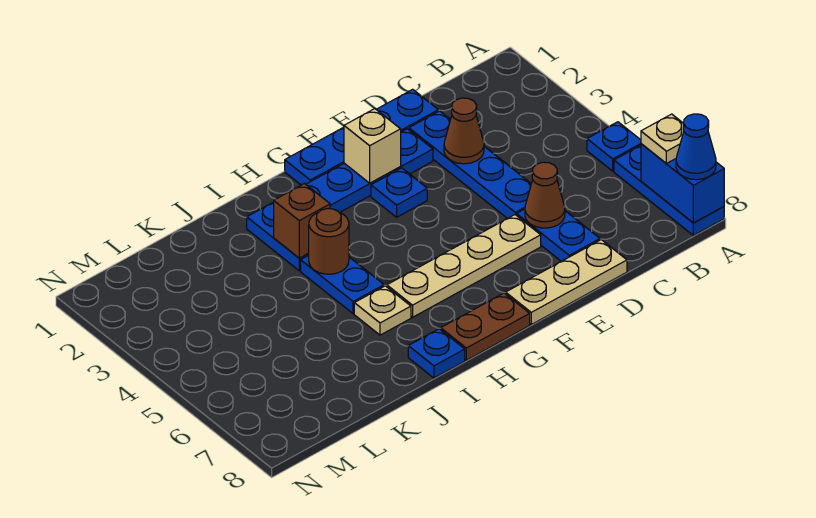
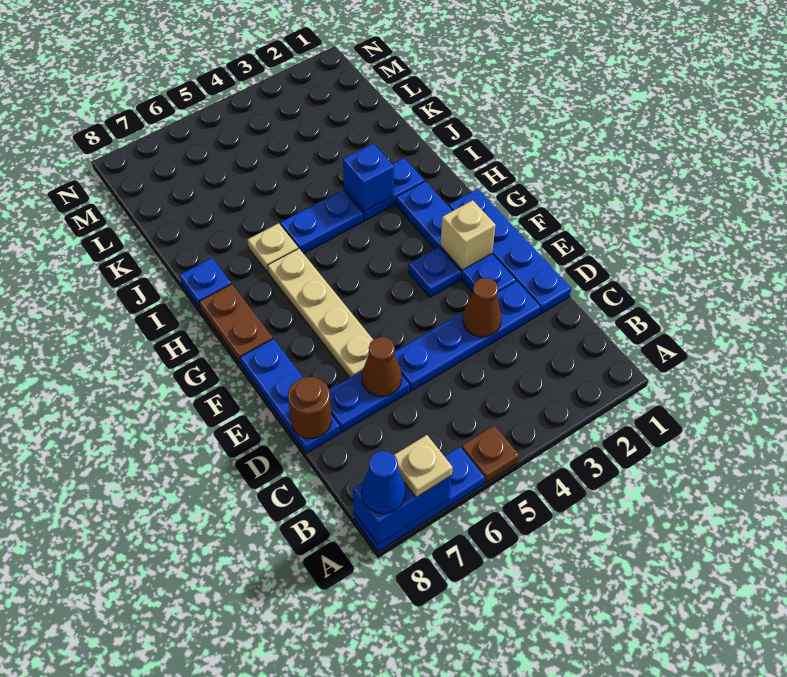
blue 1x1 plate [587,122,641,171] -> brown 1x1 plate [462,425,519,483]
tan 1x3 plate [506,240,627,324] -> blue 1x3 plate [240,339,340,453]
brown 1x1 brick [274,184,330,258] -> blue 1x1 brick [343,144,394,212]
brown 1x1 round brick [308,209,349,274] -> brown 1x1 round brick moved to [288,377,332,438]

